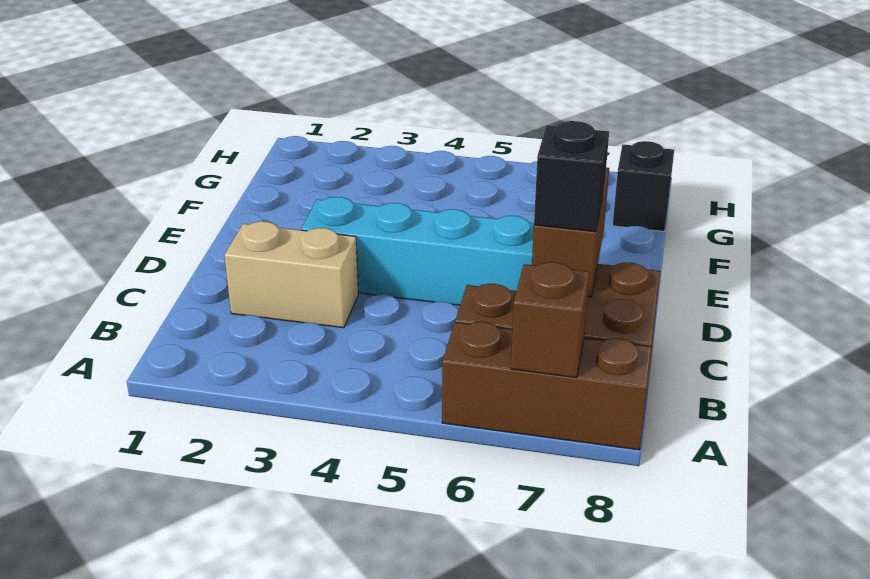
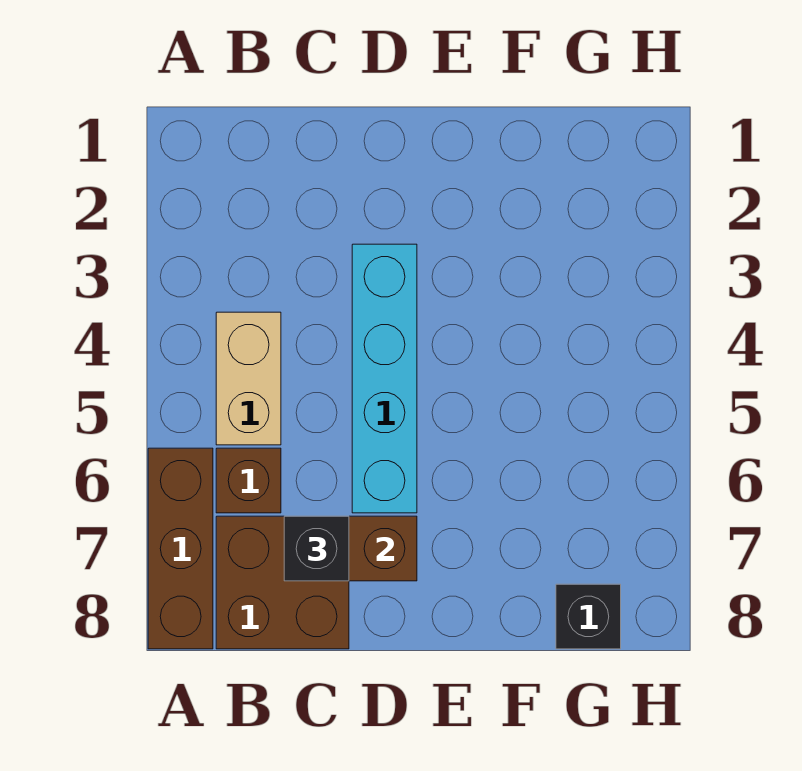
brown 1x1 brick [511,262,590,378] -> none
tan 1x2 brick [224,221,358,328] -> tan 1x2 brick moved to [216,312,281,445]

